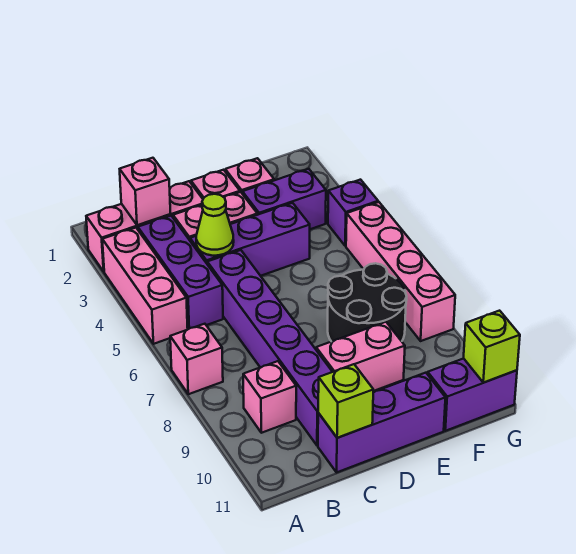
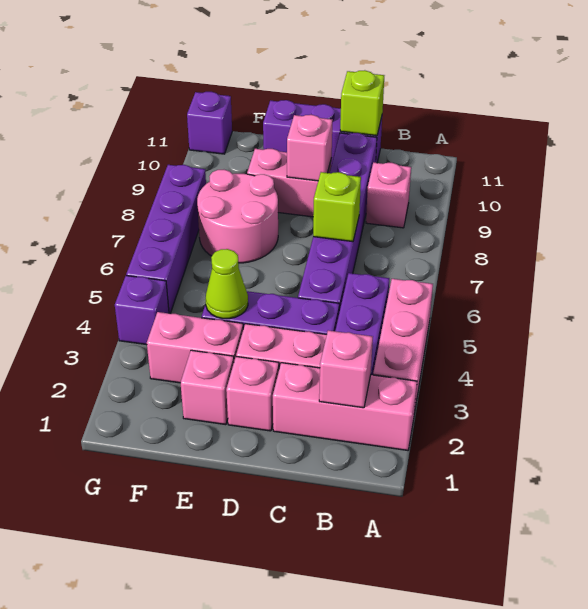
pink 1x1 brick [170,324,223,394] -> pink 1x1 brick moved to [287,115,332,181]
lime 1x1 cone [196,194,234,256] -> lime 1x1 cone moved to [205,249,248,319]
purple 1x2 brick [242,169,326,229] -> pink 1x2 brick [147,312,243,383]
black 2x2 round brick [328,263,407,342] -> pink 2x2 round brick [197,170,278,263]
purple 1x2 brick [428,358,517,431] -> purple 1x1 brick [187,92,232,154]
pink 1x4 brick [346,202,455,341] -> purple 1x4 brick [126,165,206,313]
lime 1x1 brick [464,311,520,383] -> lime 1x1 brick moved to [313,172,361,242]

